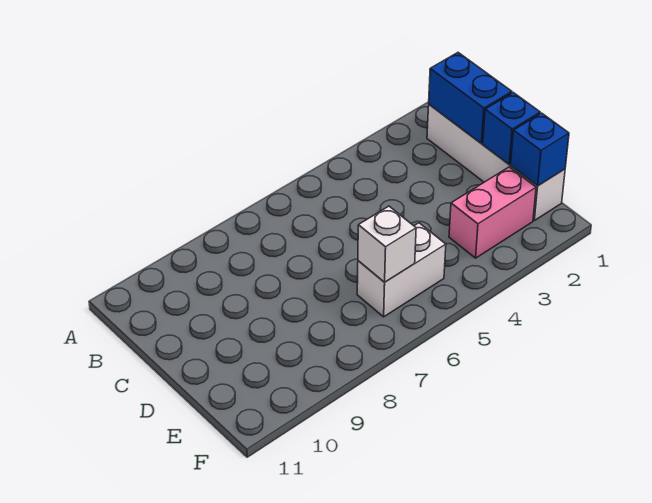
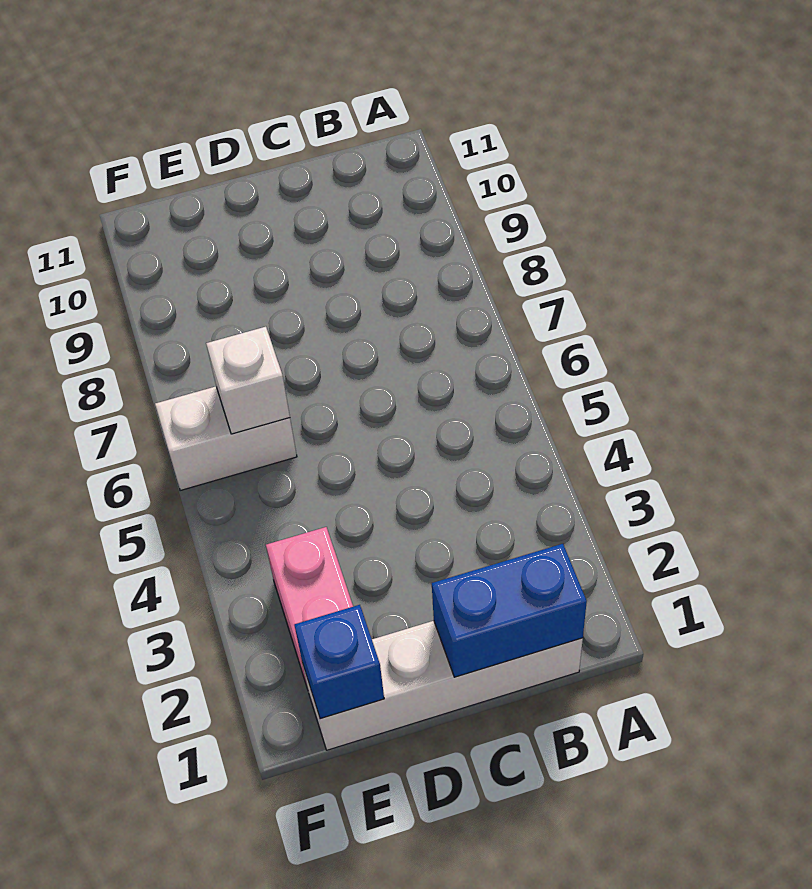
blue 1x1 brick [483,93,540,164] -> none
white 1x2 brick [357,223,446,317] -> white 1x2 brick turned to [155,386,297,491]

